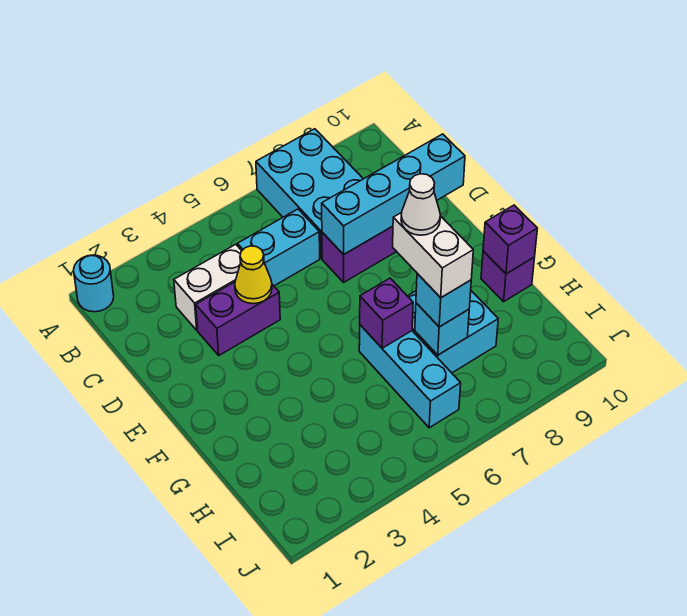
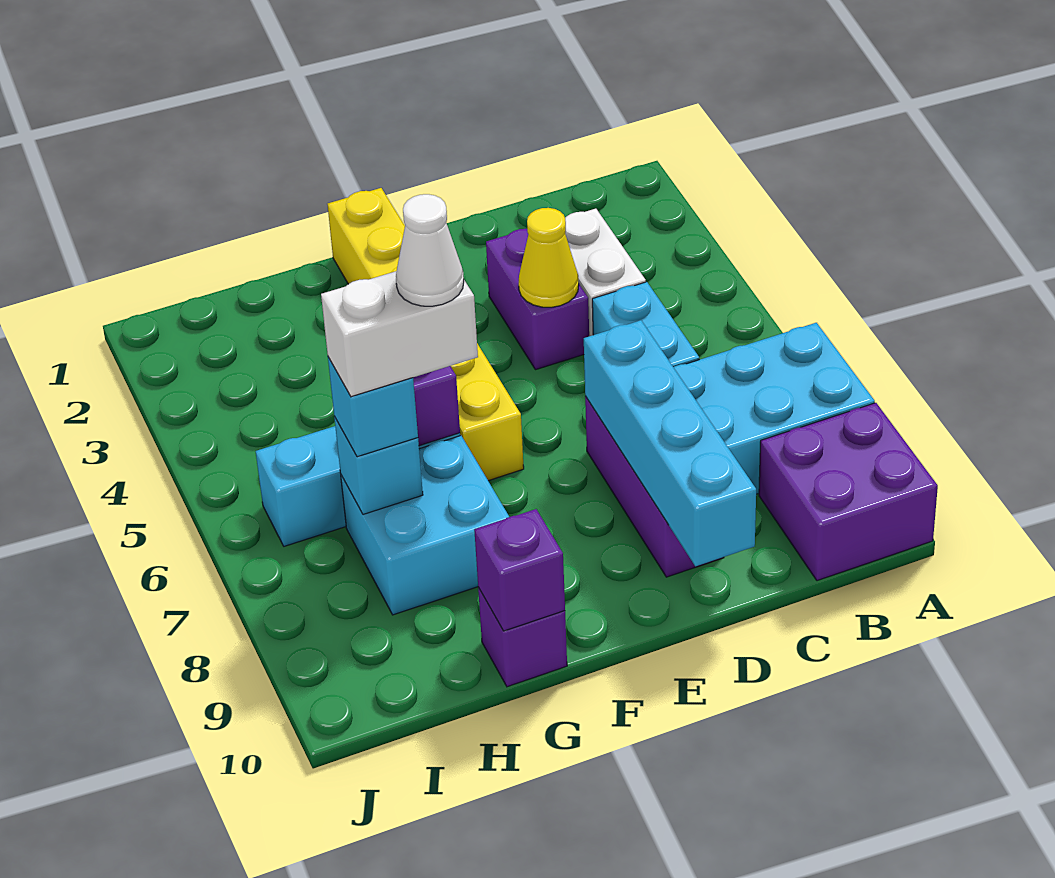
cyan 1x1 round brick [74,255,114,312] -> none
none -> purple 2x2 brick [759,403,938,581]
none -> yellow 1x6 brick [327,188,524,481]

